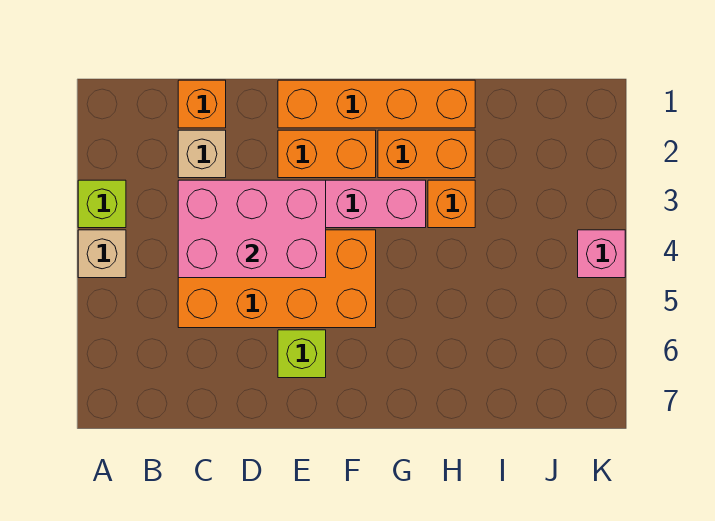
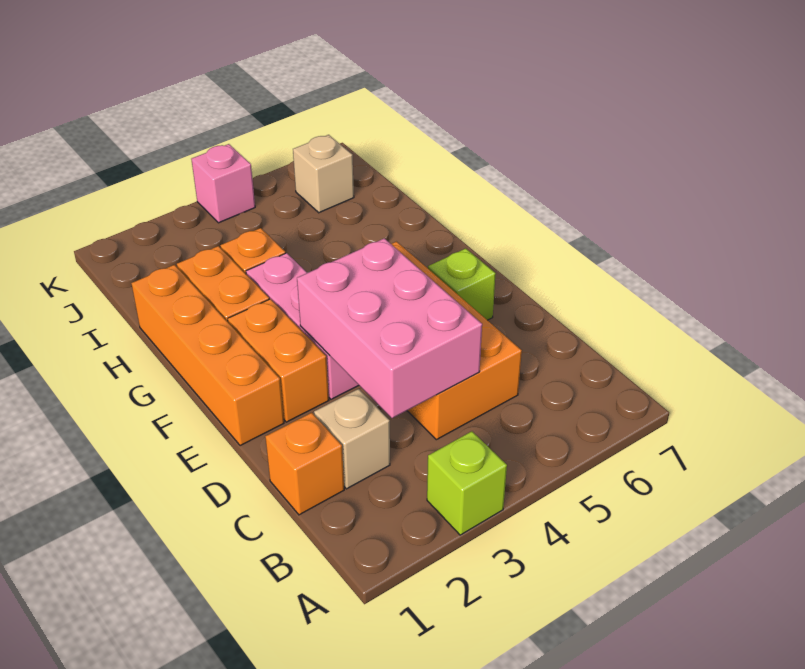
tan 1x1 brick [78,230,126,278] -> tan 1x1 brick moved to [293,135,354,213]

